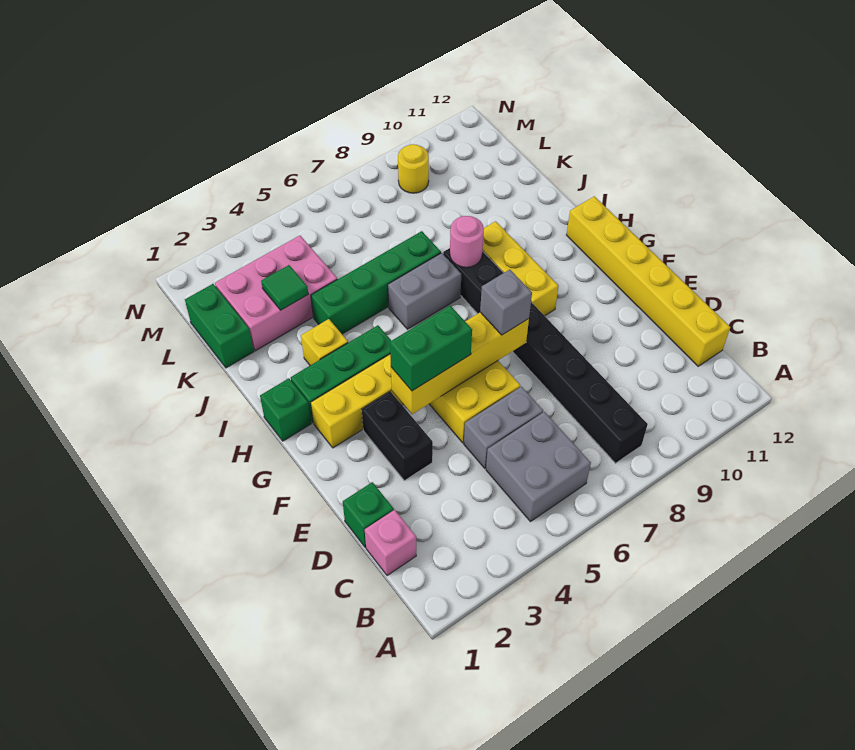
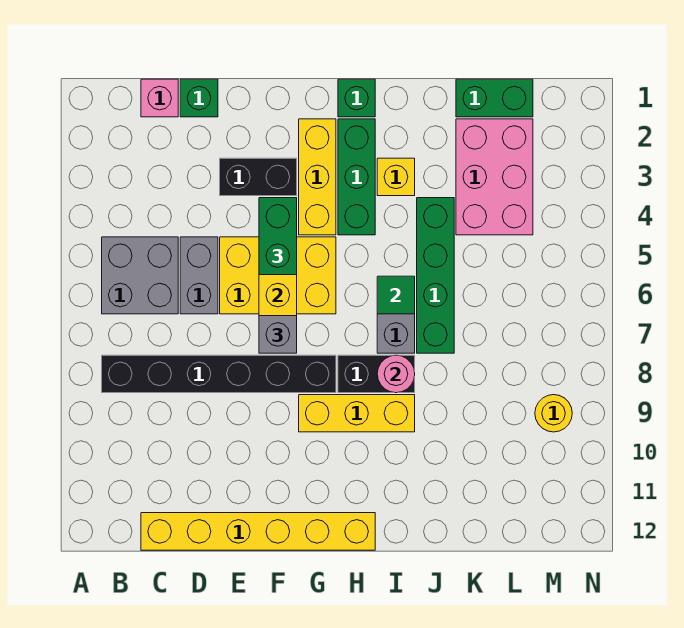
green 1x1 tile [261,265,308,310] -> green 1x1 tile moved to [377,276,415,314]

